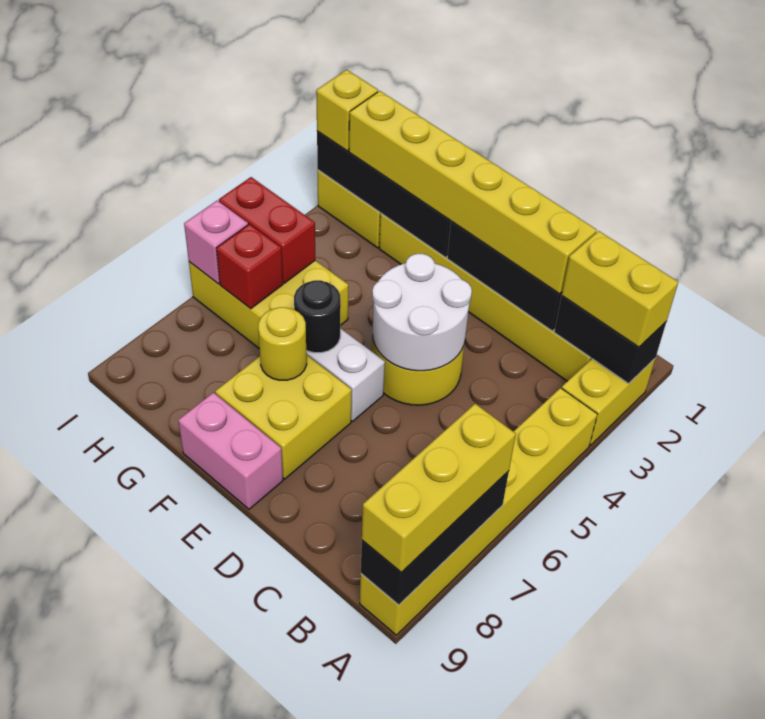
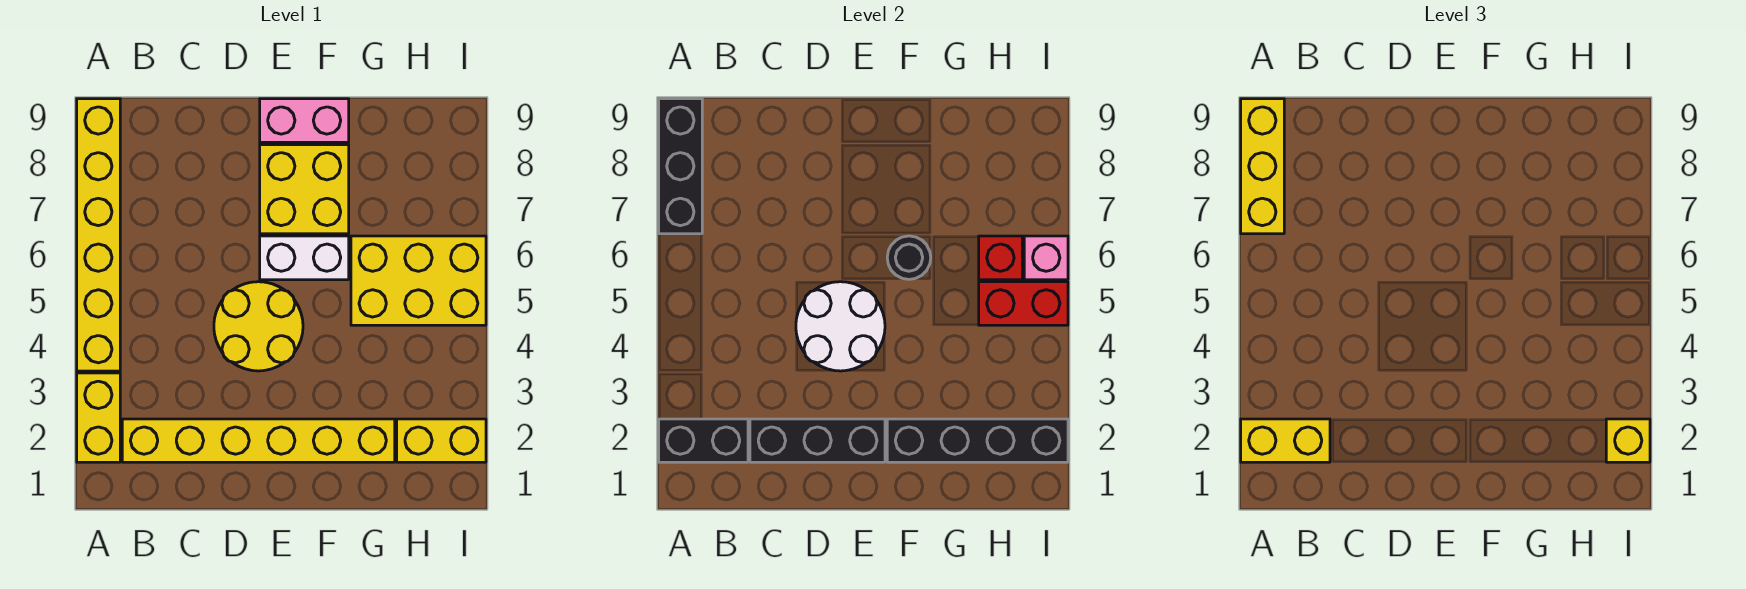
yellow 1x6 brick [349,91,597,294] -> none
yellow 1x1 round brick [258,307,307,380] -> none

